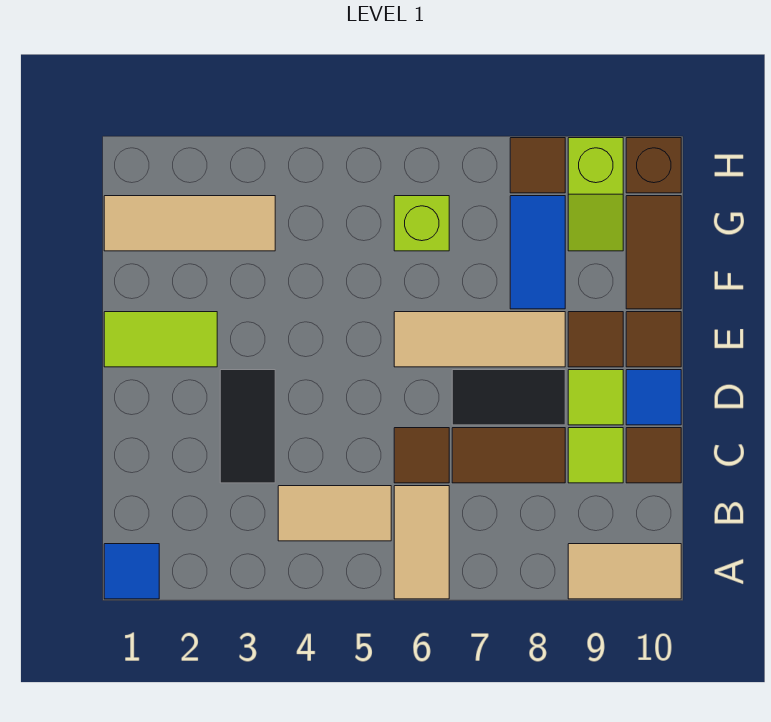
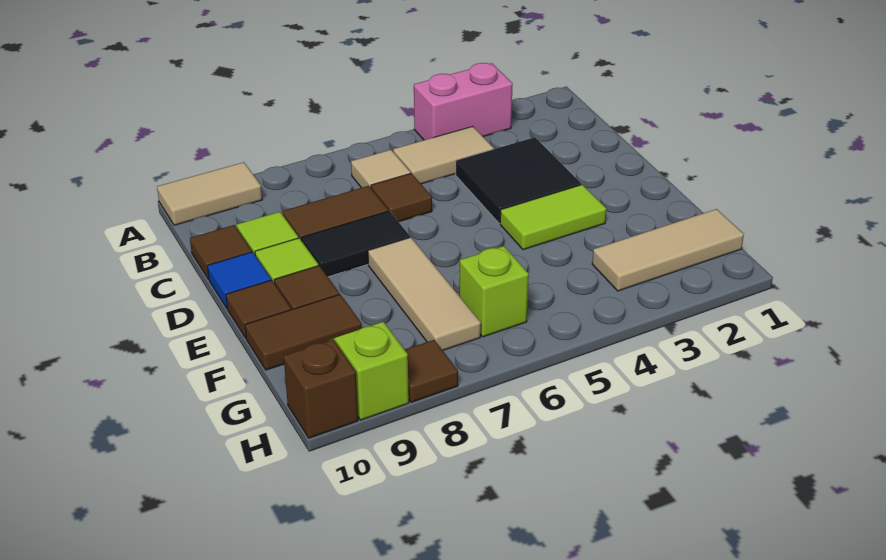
blue 1x1 tile [104,544,159,599] -> none
none -> pink 1x2 brick [414,63,513,140]
tan 1x2 tile [394,486,449,599] -> tan 1x1 tile [351,150,411,188]
black 1x2 tile [220,370,275,483] -> black 2x2 tile [456,137,581,223]
lime 1x2 tile [104,312,217,367] -> lime 1x2 tile moved to [500,185,606,250]
tan 1x3 tile [394,312,565,367] -> tan 1x3 tile turned to [368,237,481,350]
blue 1x2 tile [510,196,565,309] -> none
brown 1x2 tile [626,196,681,309] -> brown 1x2 tile turned to [245,294,361,370]

